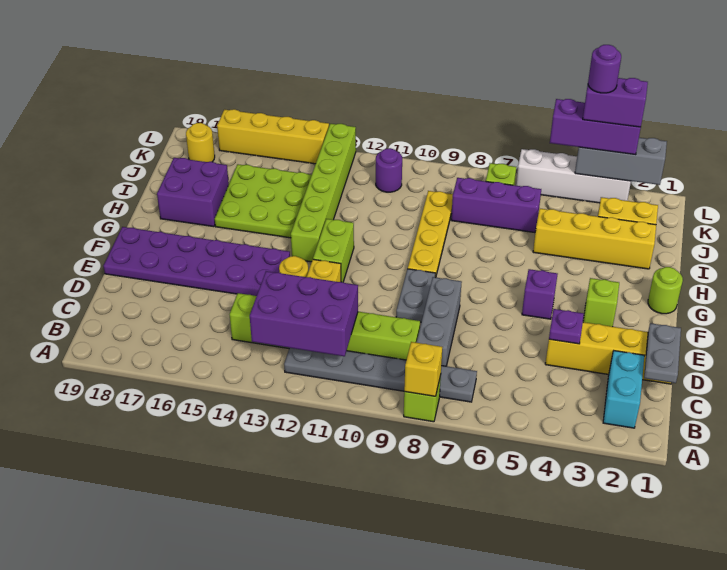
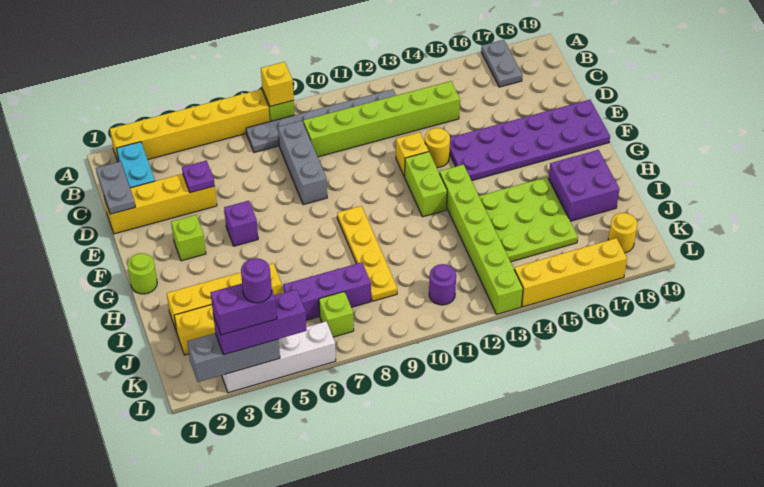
none -> yellow 1x6 brick [110,89,270,162]
purple 2x3 brick [250,271,358,356] -> none
grey 1x2 plate [396,269,435,322] -> grey 1x2 plate moved to [481,40,522,87]

